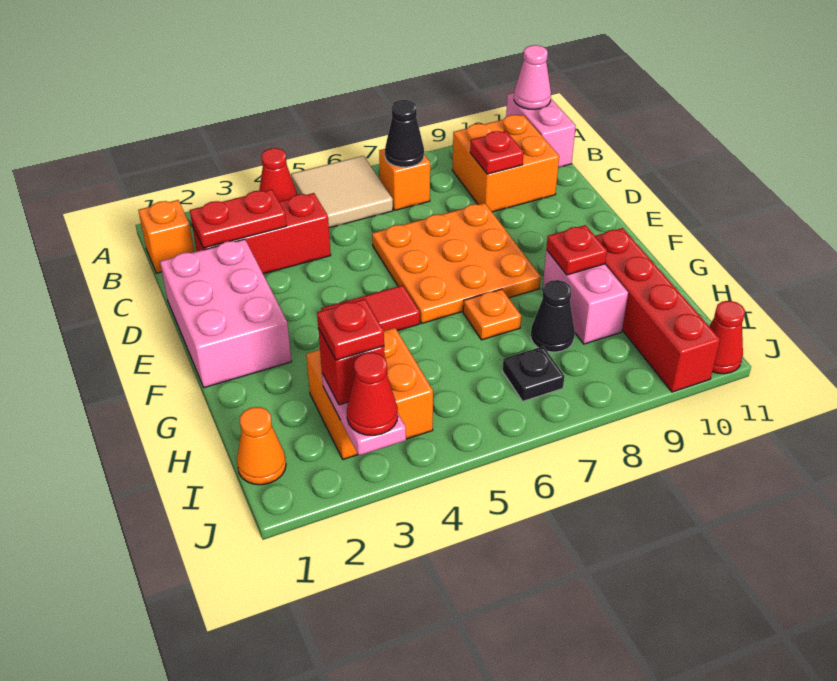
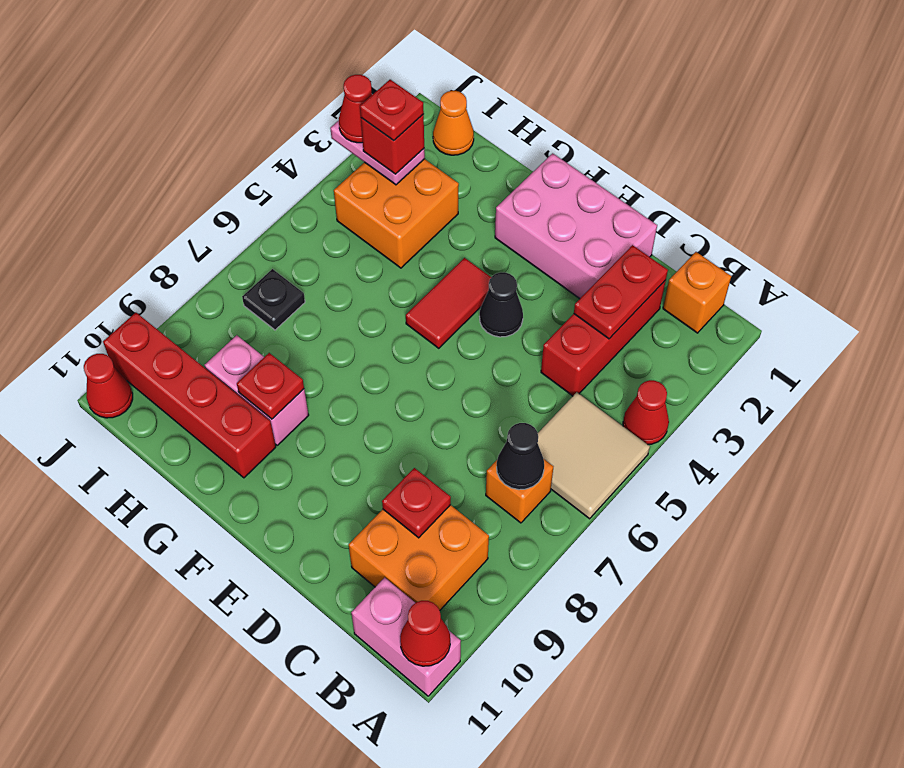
pink 1x1 cone [514,45,551,109] -> red 1x1 cone [400,601,450,666]
orange 3x3 plate [372,203,541,323] -> none
orange 1x1 plate [463,289,521,340] -> none
black 1x1 cone [531,280,575,352] -> black 1x1 cone moved to [480,272,523,337]

